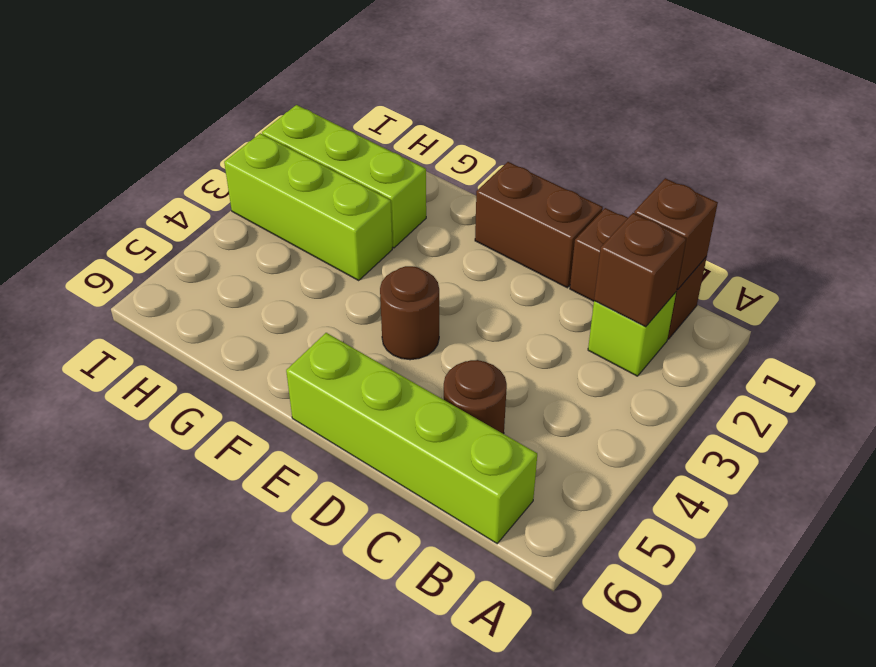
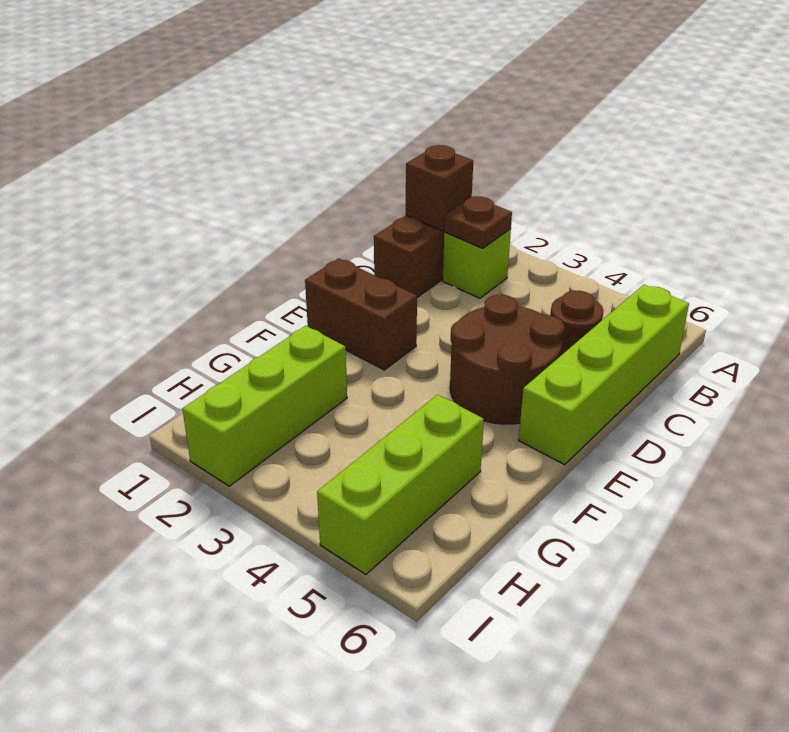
brown 1x1 brick [594,213,686,327] -> brown 1x1 plate [444,196,512,248]
brown 1x2 brick [475,162,603,288] -> brown 1x2 brick turned to [305,258,417,370]
brown 1x1 round brick [380,266,439,360] -> brown 2x2 round brick [450,295,565,424]
lime 1x3 brick [224,133,392,280] -> lime 1x3 brick moved to [317,395,484,574]

